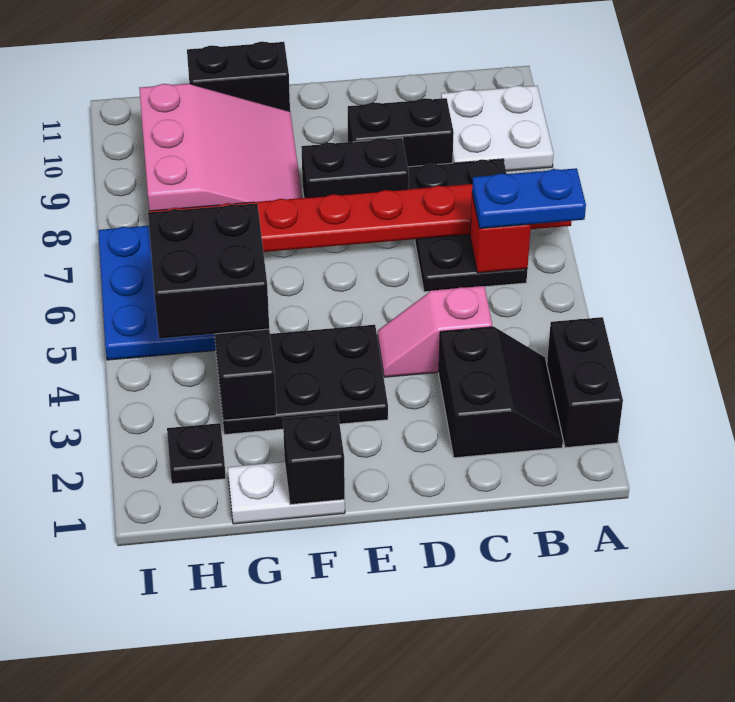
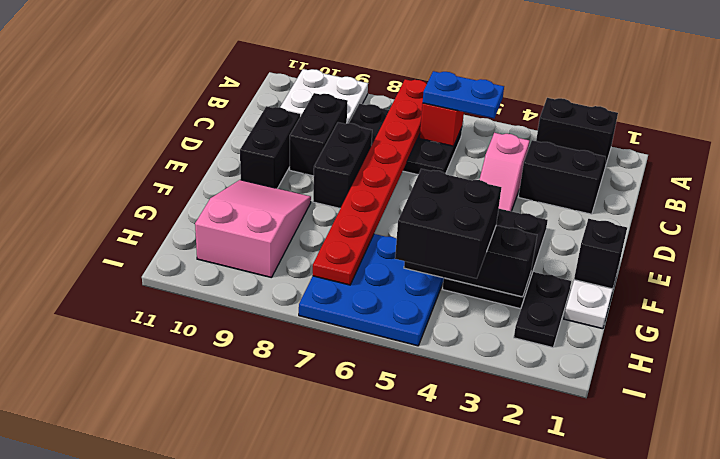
blue 1x2 plate [472,168,586,228] -> blue 1x2 plate turned to [423,71,504,118]
pink 3x3 slope [139,84,302,211] -> pink 2x3 slope [195,180,311,278]
black 1x2 brick [187,42,290,111] -> black 1x2 brick moved to [240,106,300,188]
black 1x1 plate [167,423,226,484] -> black 1x2 plate [514,272,571,347]

